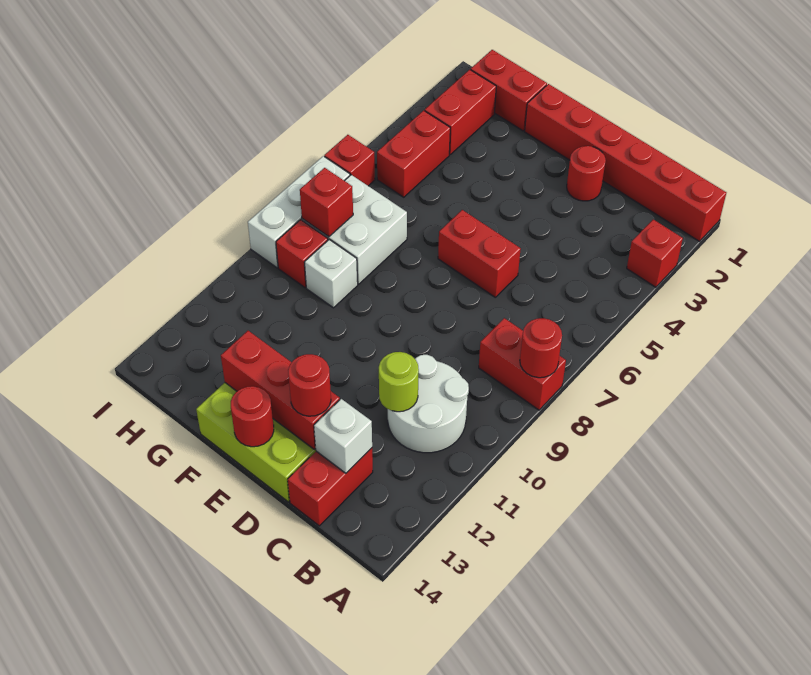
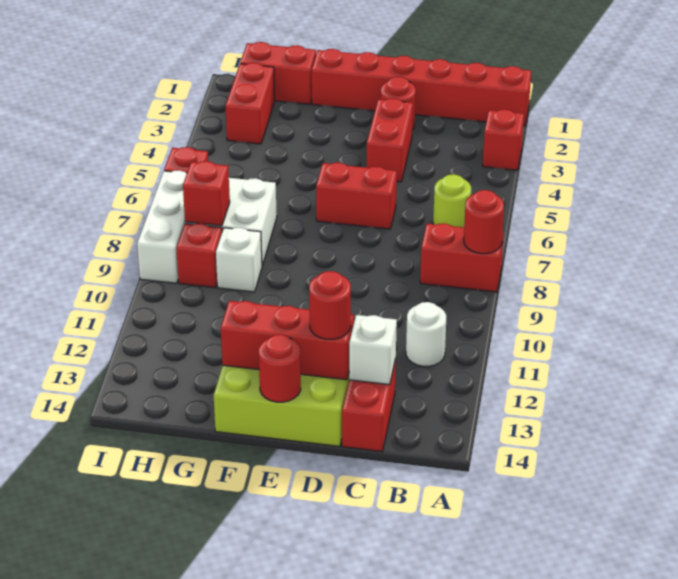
white 2x2 round brick [388,355,469,453] -> white 1x1 round brick [406,302,446,366]
lime 1x1 round brick [379,352,419,412] -> lime 1x1 round brick moved to [433,174,471,227]
red 1x2 brick [377,111,450,197] -> red 1x2 brick moved to [366,98,413,182]

